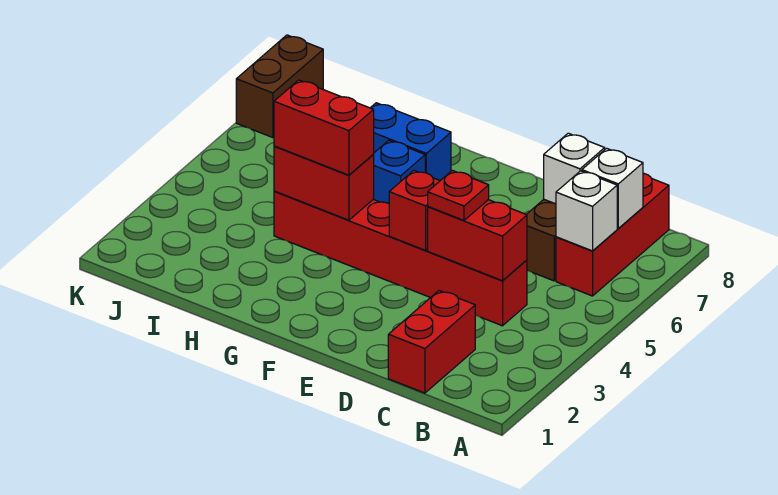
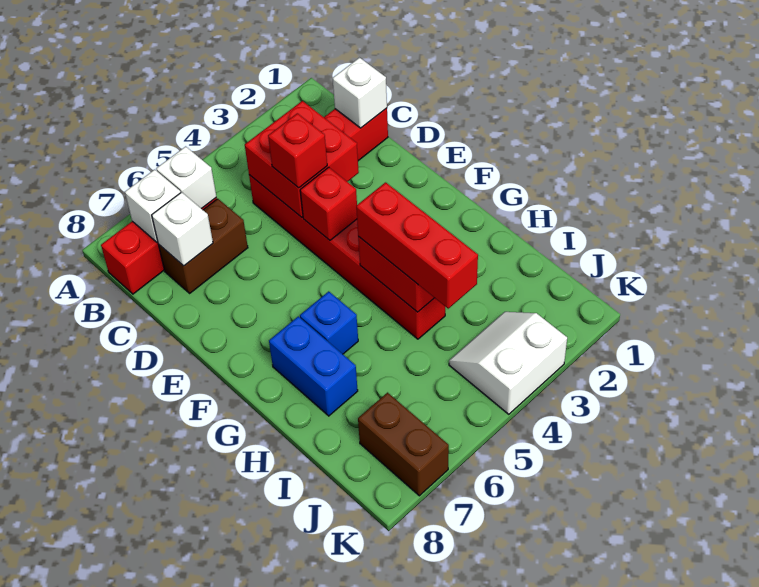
none -> white 1x1 brick [333,58,387,128]
red 1x2 brick [428,200,527,281] -> red 2x2 brick [245,101,359,217]
red 1x1 plate [428,170,489,220] -> red 1x1 brick [268,113,327,188]
red 1x2 brick [274,80,374,175] -> red 1x3 brick [356,182,478,309]
none -> white 2x2 slope [449,312,567,414]
brown 1x2 brick [236,35,323,138] -> brown 1x2 brick turned to [358,393,449,496]

